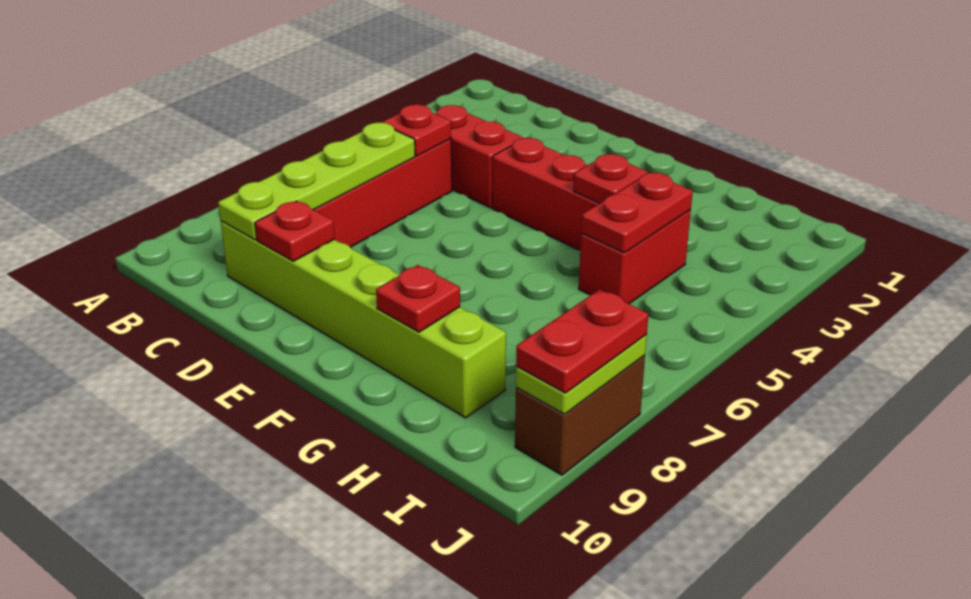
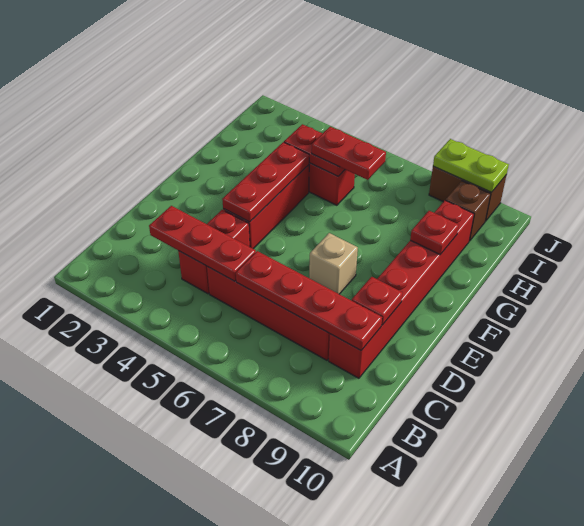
red 1x1 plate [382,105,451,156] -> red 1x3 plate [149,206,256,281]
lime 1x4 plate [218,122,415,240] -> red 1x4 plate [236,251,382,350]
lime 1x6 brick [221,221,506,418] -> red 1x6 brick [329,200,474,378]
none -> tan 1x1 brick [309,233,358,294]
red 1x1 plate [573,154,648,203] -> red 1x3 plate [222,142,309,222]
none -> brown 1x1 brick [446,181,491,241]
red 1x2 plate [516,290,648,393] -> red 1x2 plate moved to [312,127,386,180]

